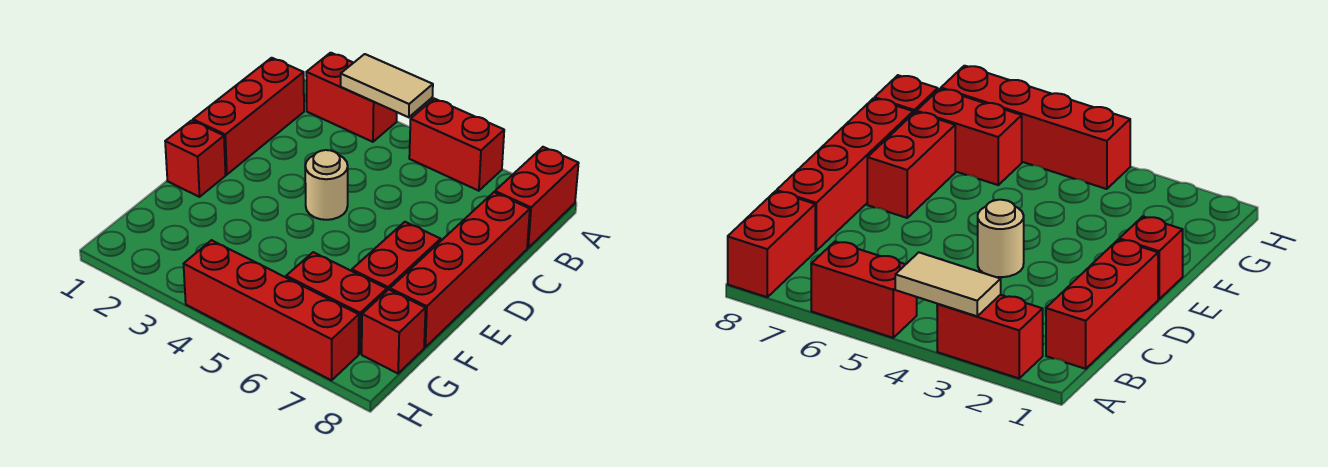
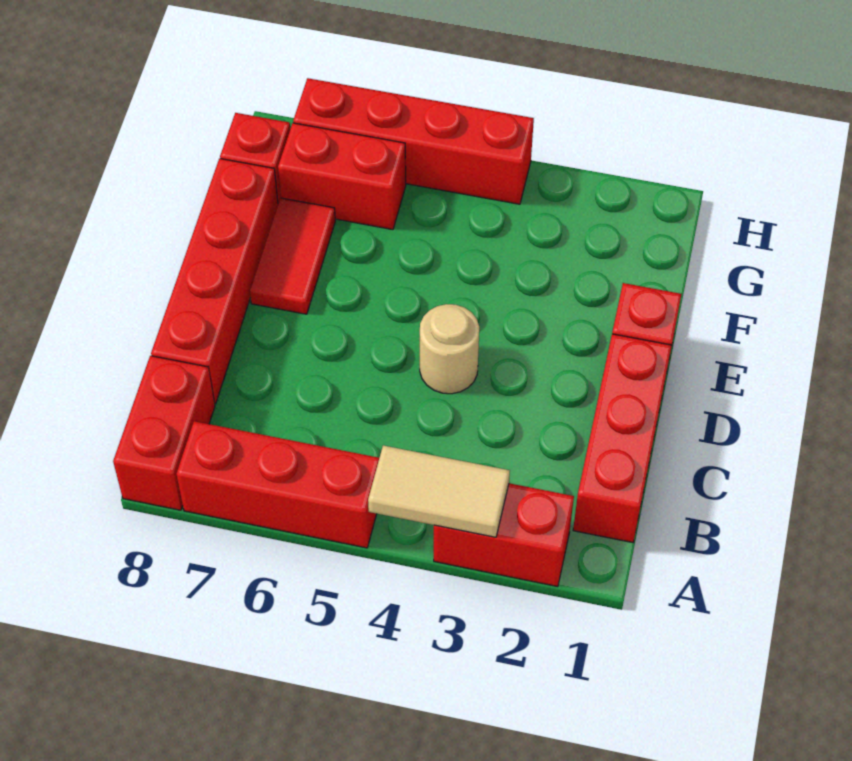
red 1x2 brick [409,99,504,191] -> red 1x3 brick [176,421,379,548]
red 1x2 brick [352,222,441,290] -> red 1x2 tile [250,198,335,314]

